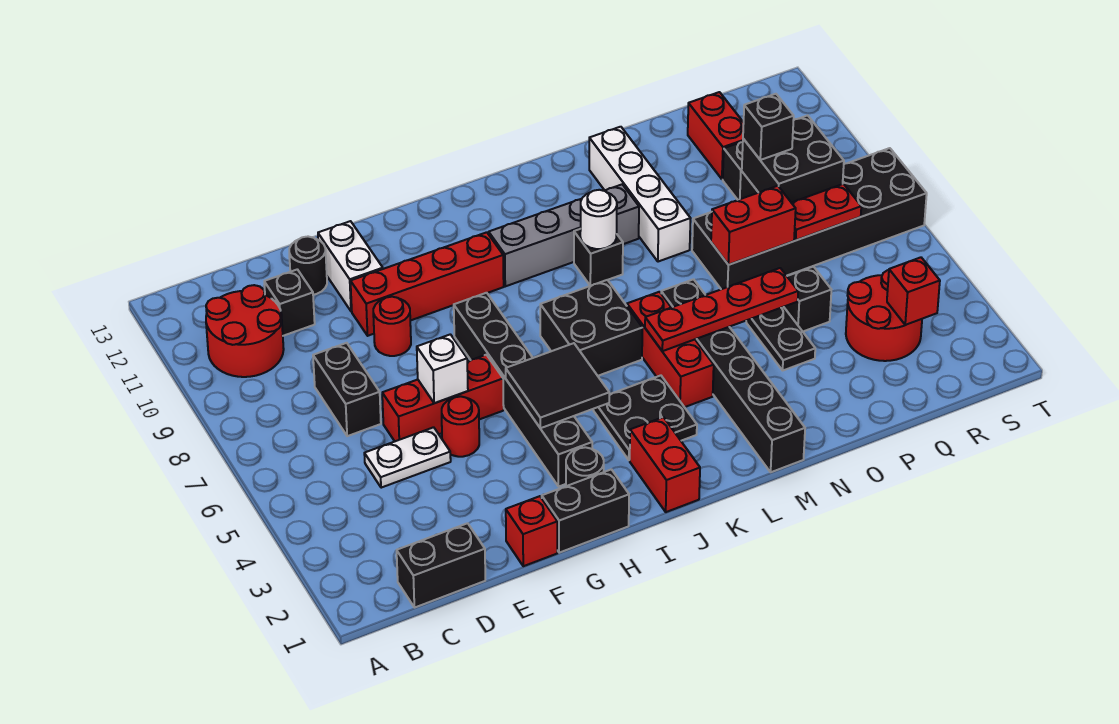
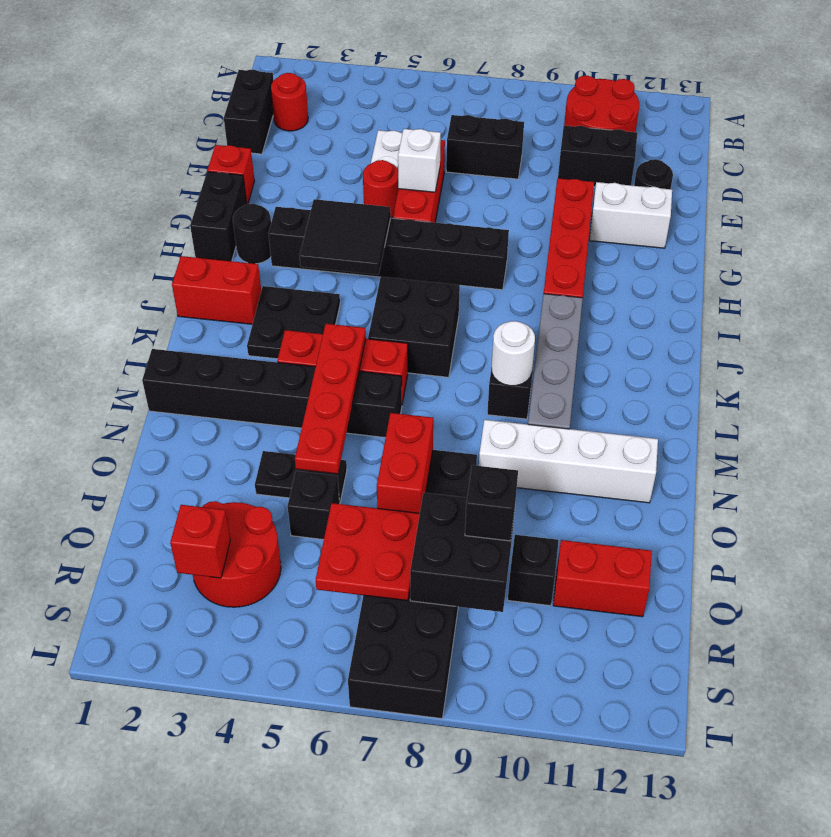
black 1x1 brick [264,269,315,336] -> black 1x2 brick [558,126,637,187]
red 1x1 round brick [373,297,411,356] -> red 1x1 round brick moved to [271,73,308,131]
red 1x2 plate [792,184,861,240] -> red 2x2 plate [316,503,420,601]

